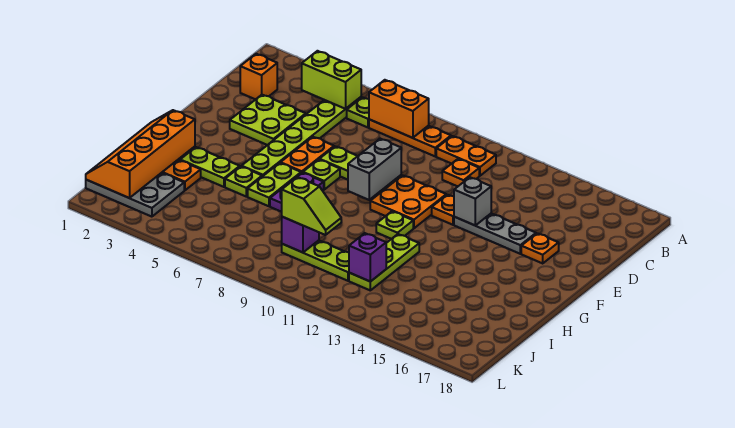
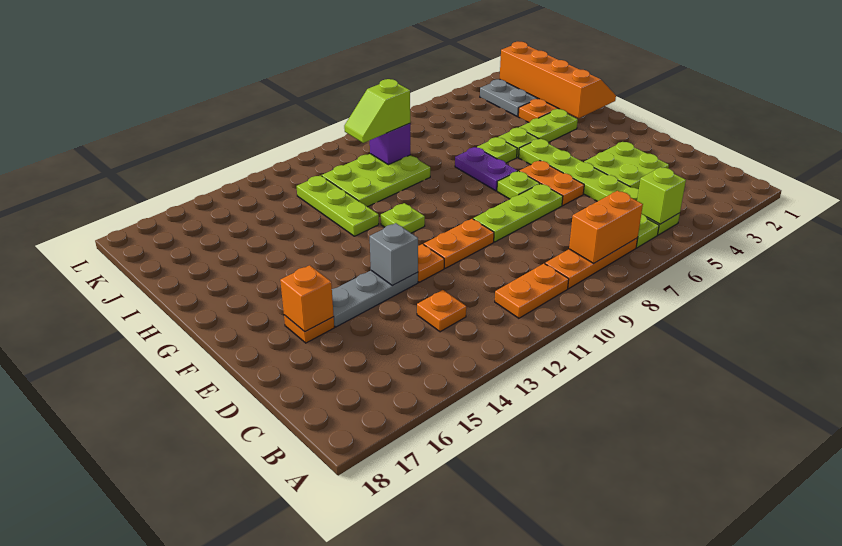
lime 1x2 brick [302,51,361,109] -> lime 1x1 brick [637,167,686,224]
orange 1x1 brick [240,54,277,99] -> orange 1x1 brick moved to [280,265,334,332]
orange 1x1 plate [442,159,479,186] -> orange 1x1 plate moved to [417,290,466,332]
grey 1x2 brick [348,139,401,200] -> none
orange 2x2 plate [370,175,446,228] -> orange 1x2 plate [424,219,494,268]
lime 1x2 plate [248,163,301,206] -> lime 1x1 plate [477,137,517,163]
lime 1x3 plate [282,240,349,281] -> lime 2x3 plate [322,154,430,207]
purple 1x1 brick [349,233,386,282] -> none

